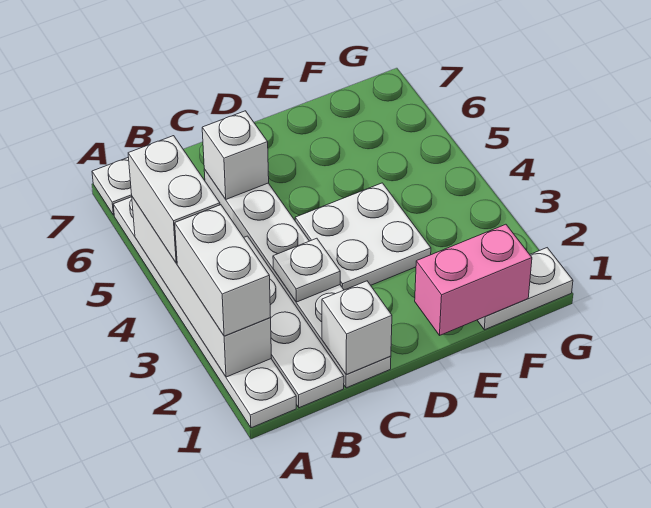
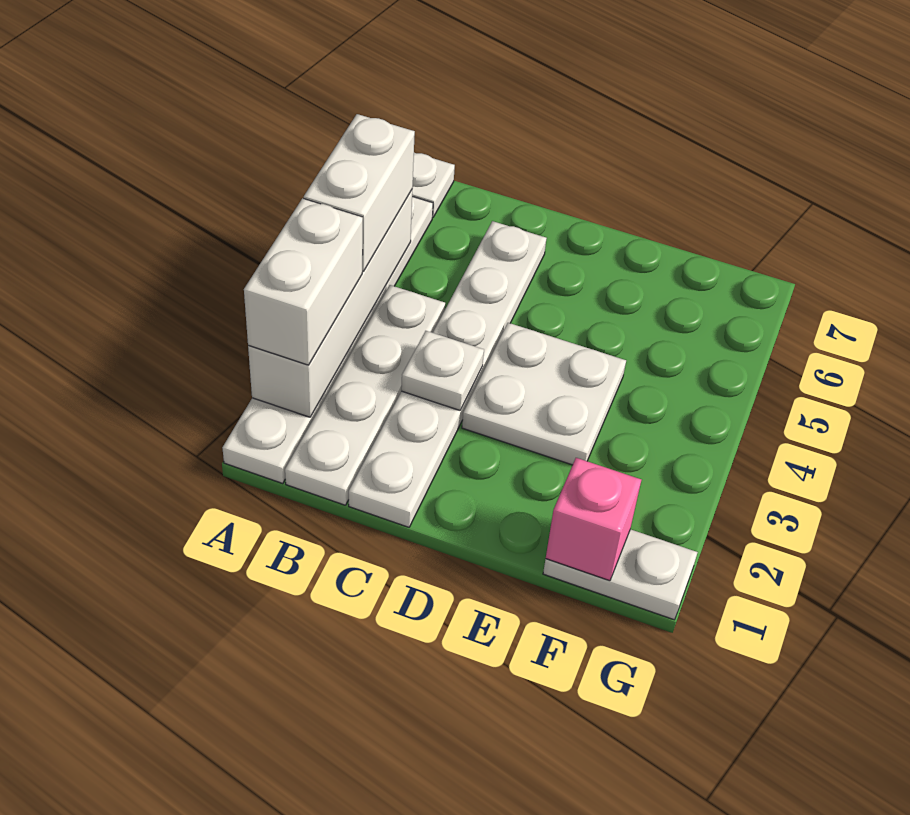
white 1x1 brick [322,281,392,374] -> none
white 1x1 brick [202,111,269,199] -> none
pink 1x2 brick [415,224,532,335] -> pink 1x1 brick [546,458,641,581]

